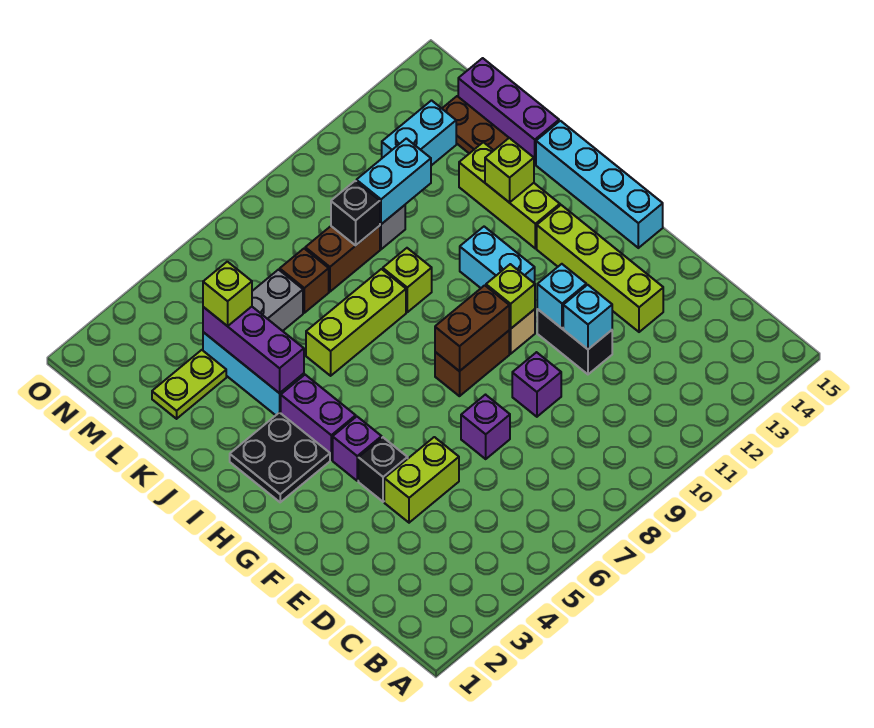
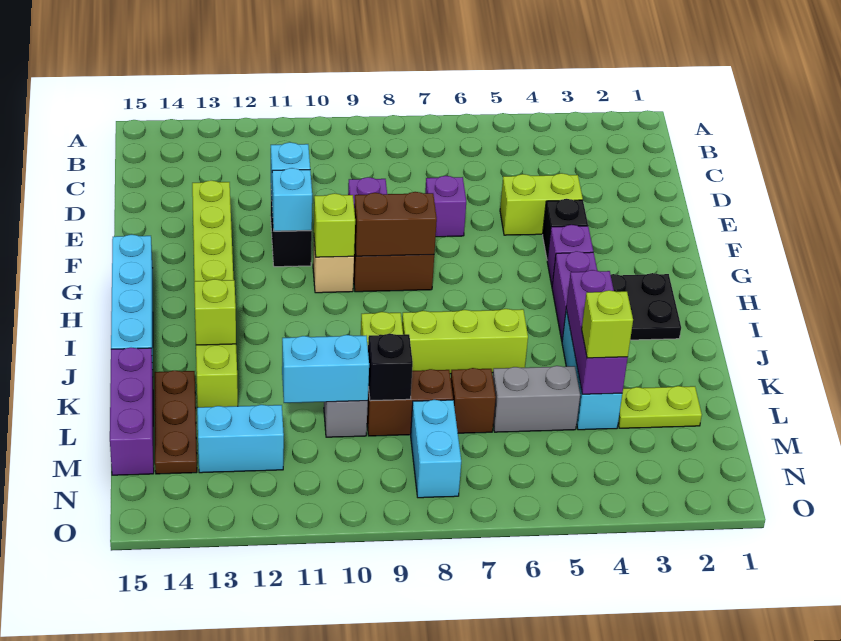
cyan 1x2 brick [460,227,535,288] -> cyan 1x2 brick moved to [411,400,461,498]

